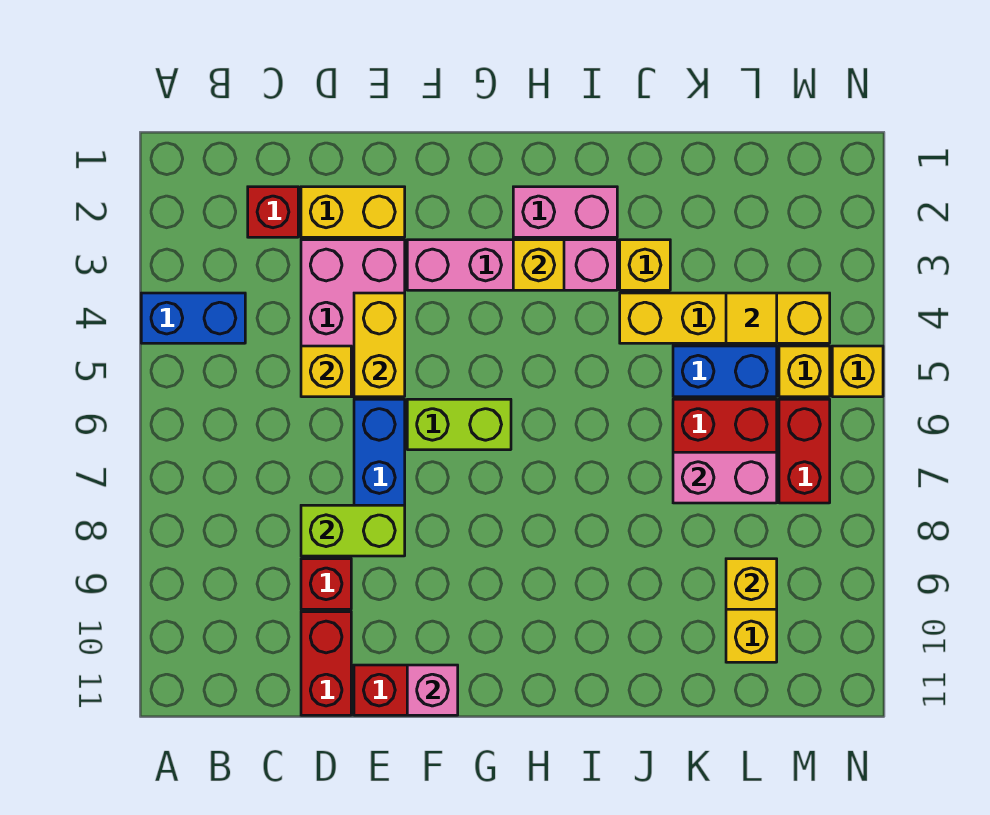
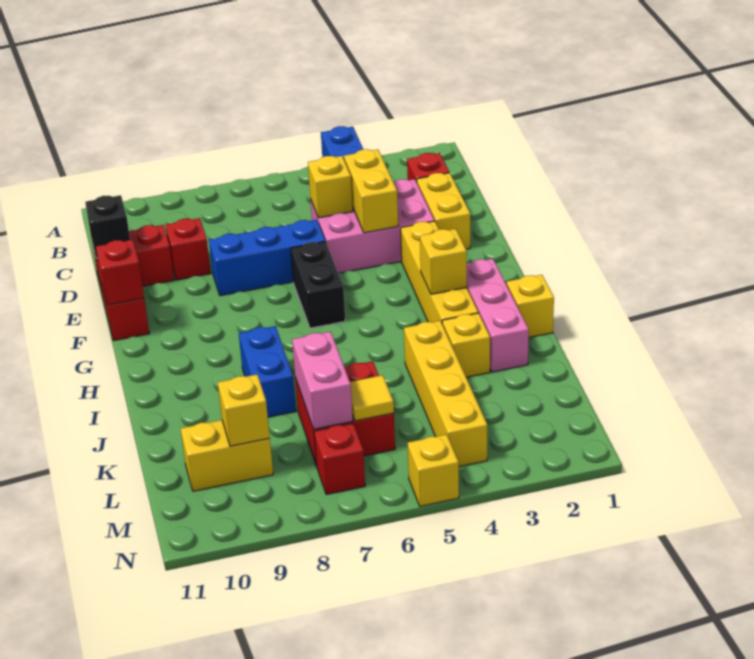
lime 1x2 brick [301,505,405,556] -> none
none -> black 1x1 brick [85,195,130,259]
yellow 1x2 brick [354,293,405,397] -> yellow 1x2 brick turned to [344,149,398,233]
pink 1x4 brick [407,240,617,290] -> yellow 1x4 brick [401,221,478,323]
lime 1x2 brick [407,399,511,450] -> black 1x2 brick [291,241,345,328]
pink 1x1 brick [407,665,458,715] -> red 1x1 brick [96,240,144,305]
pink 1x2 brick [513,187,617,237] -> pink 1x3 brick [467,259,529,372]
blue 1x2 brick [673,346,777,397] -> blue 1x2 brick moved to [239,326,296,417]
yellow 1x1 tile [726,293,777,343] -> yellow 1x1 tile moved to [350,375,394,421]
yellow 1x1 brick [779,346,830,397] -> yellow 1x1 brick moved to [507,275,554,337]
red 1x2 brick [779,399,830,503] -> red 1x1 brick [314,423,365,495]

